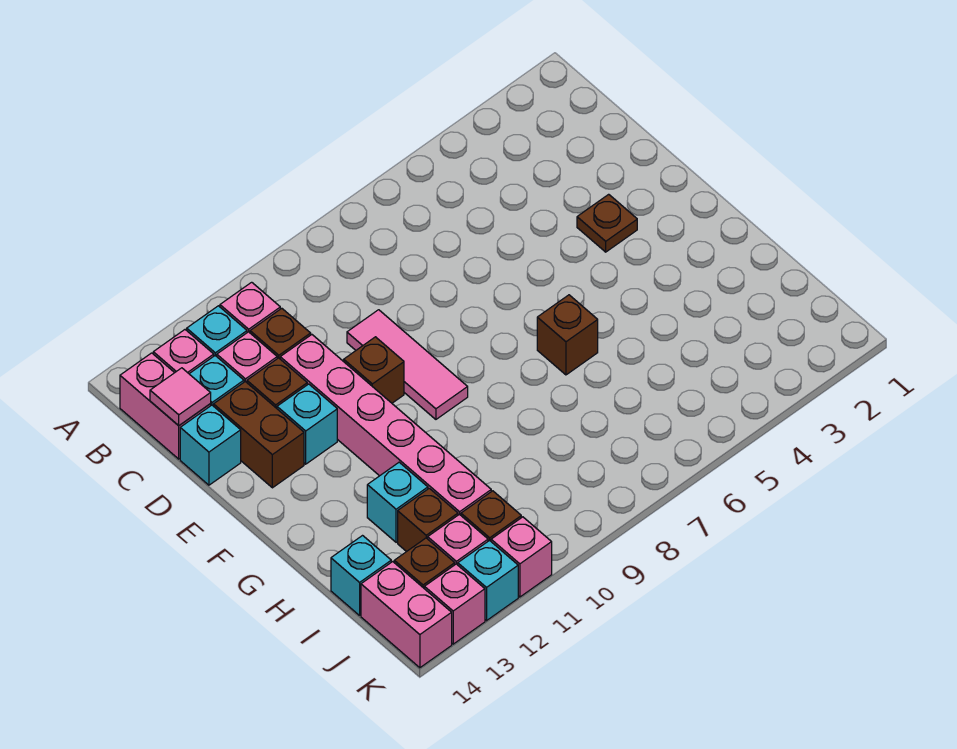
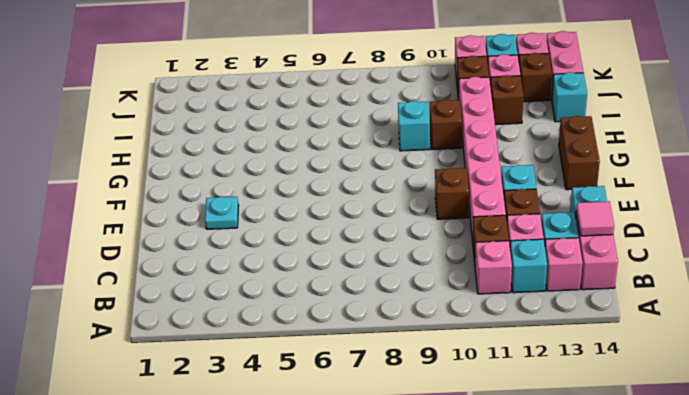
pink 1x3 tile [347,310,468,419] -> none
brown 1x2 brick [214,382,304,488] -> brown 1x2 brick moved to [559,116,600,190]
brown 1x1 plate [577,194,637,252] -> cyan 1x1 plate [205,197,239,229]
brown 1x1 brick [537,295,598,375] -> brown 1x1 brick moved to [430,100,462,149]
cyan 1x1 brick [367,462,428,542] -> cyan 1x1 brick moved to [398,101,430,151]

